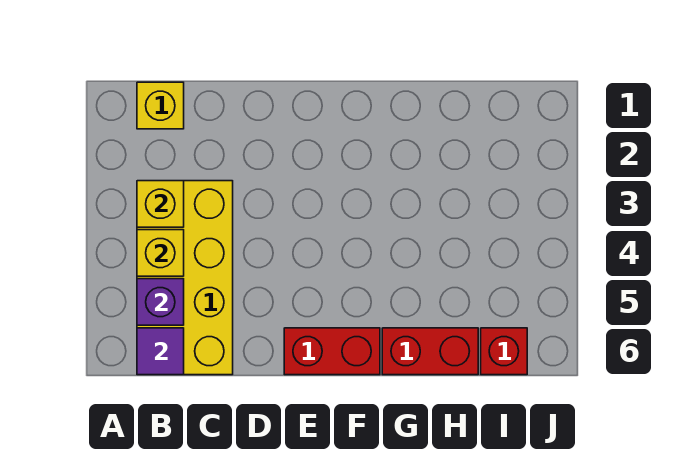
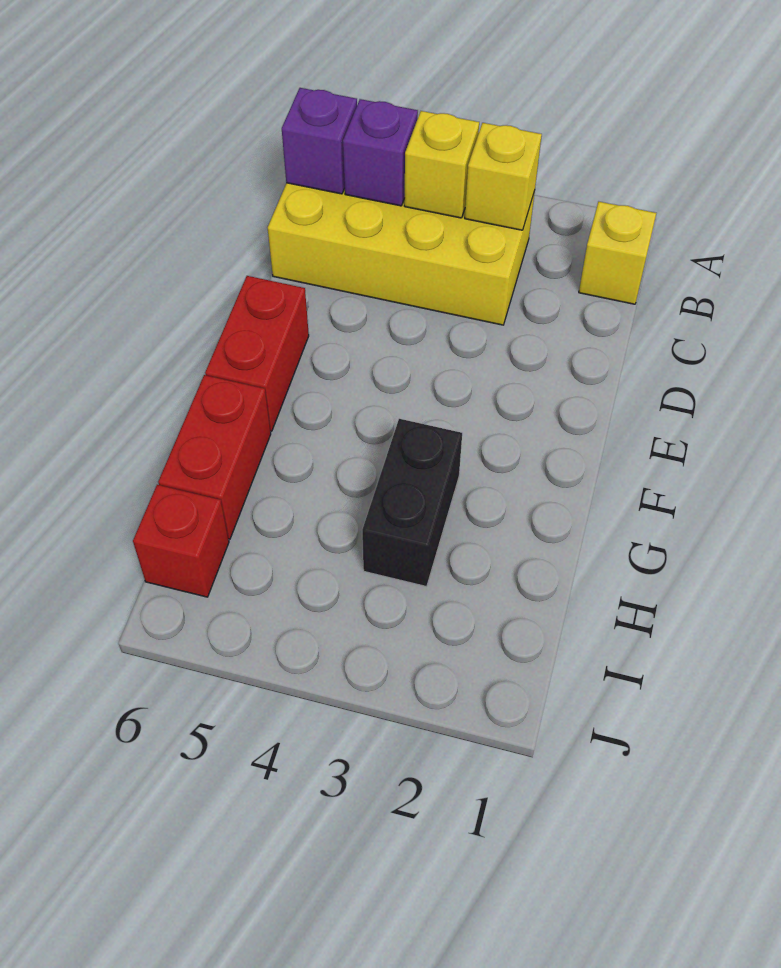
purple 1x1 tile [137,328,184,375] -> purple 1x1 brick [282,88,357,194]
none -> black 1x2 brick [362,419,462,587]

